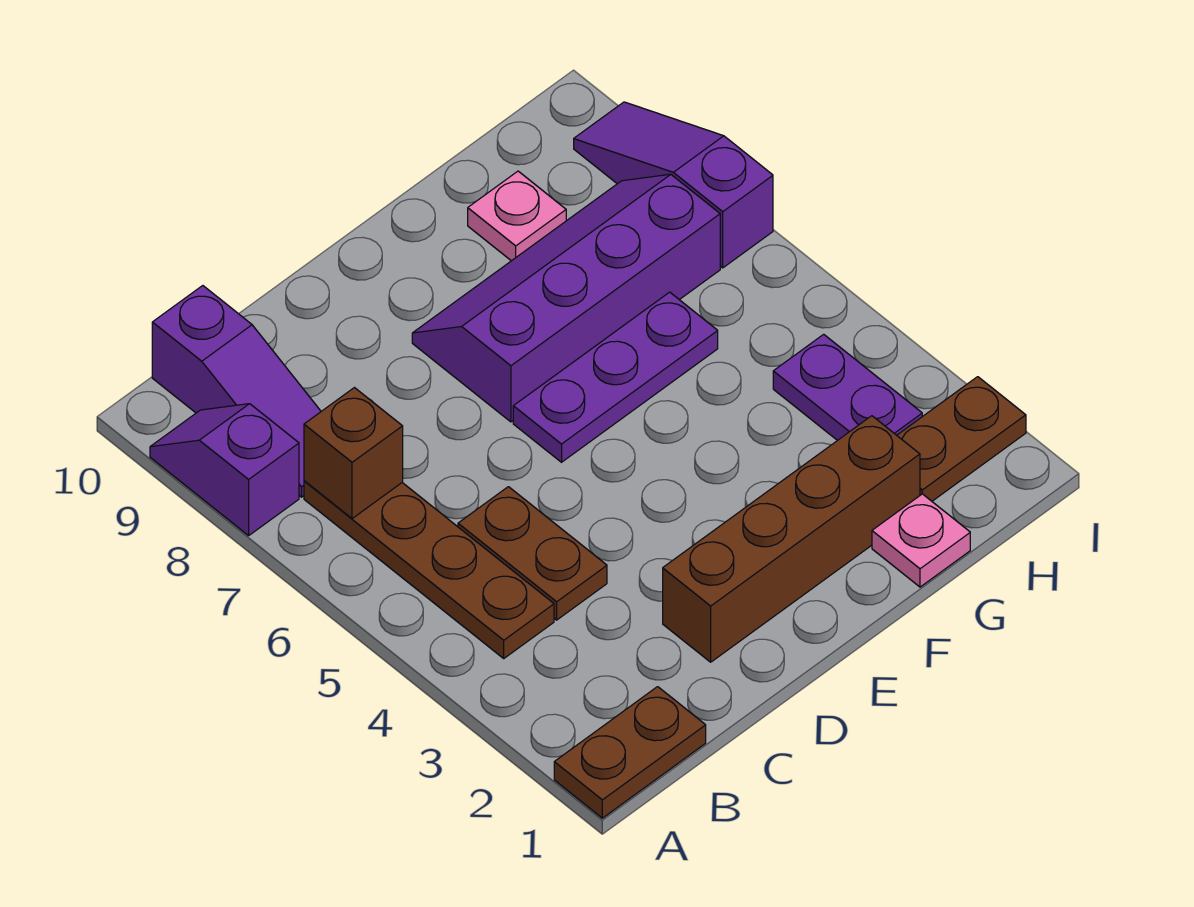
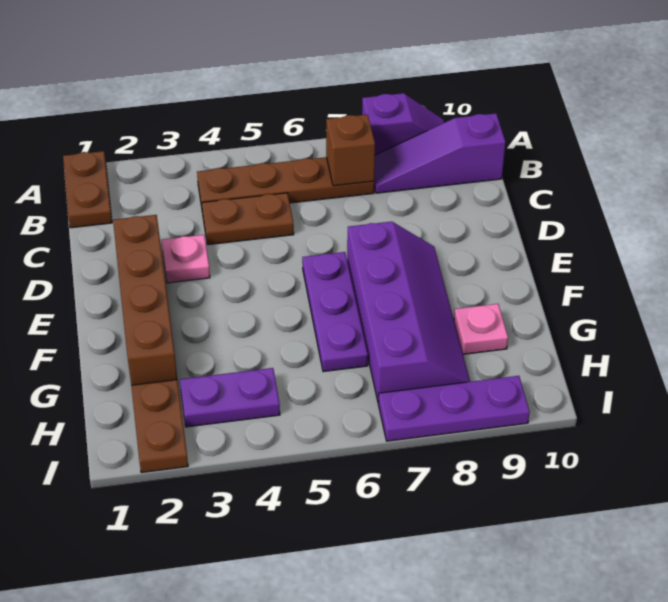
pink 1x1 plate [872,494,970,587] -> pink 1x1 plate moved to [162,235,210,283]
purple 1x3 slope [574,102,773,268] -> purple 1x3 plate [378,376,530,441]

